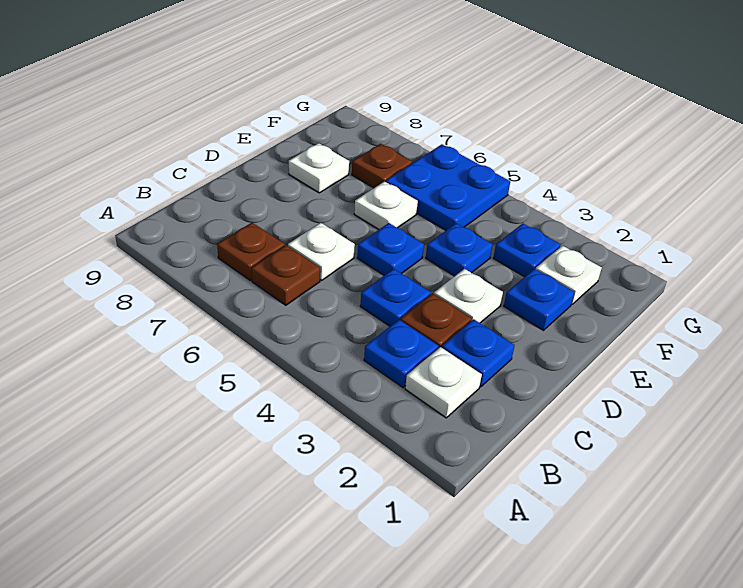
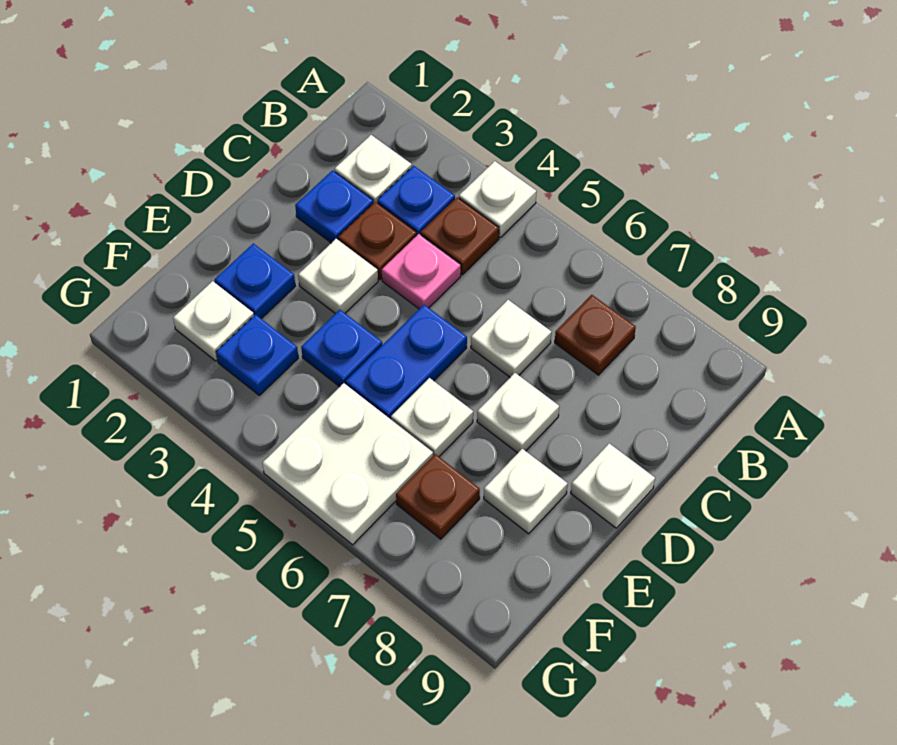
none -> white 1x1 plate [459,161,537,237]
brown 1x1 plate [251,245,320,305] -> brown 1x1 plate moved to [421,197,499,275]
blue 1x1 plate [360,269,431,326] -> pink 1x1 plate [382,234,461,309]
blue 1x1 plate [357,223,424,275] -> blue 1x2 plate [346,305,467,419]
none -> white 1x1 plate [477,373,559,453]
none -> white 1x1 plate [571,443,655,528]
blue 2x2 plate [386,144,510,230] -> white 2x2 plate [262,383,433,545]

